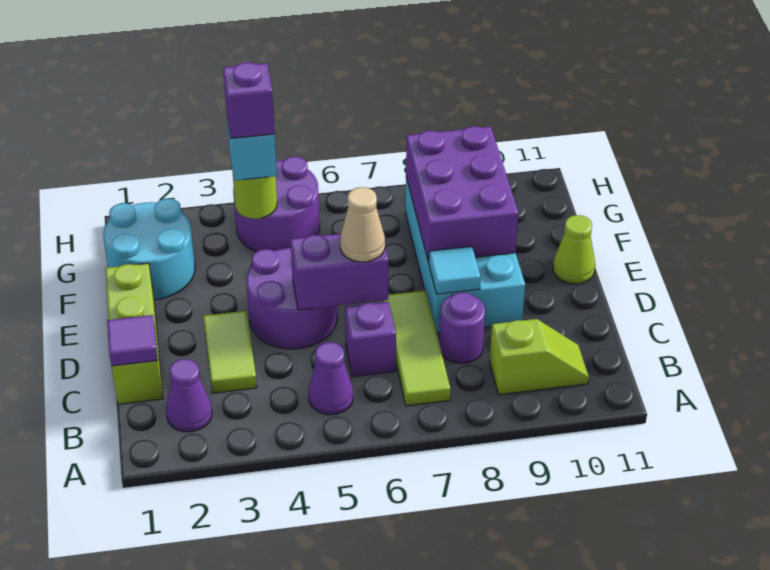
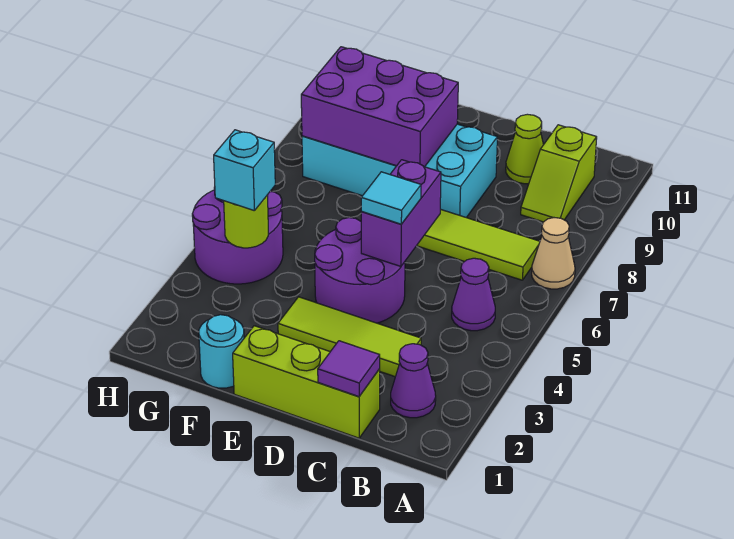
lime 1x2 slope [490,319,589,395] -> lime 1x2 slope turned to [521,125,597,222]
lime 1x2 tile [203,311,257,393] -> lime 1x3 tile [278,297,421,377]
purple 1x1 brick [345,302,396,377] -> none
purple 1x1 round brick [440,293,485,363] -> none
tan 1x1 cone [340,187,385,262] -> tan 1x1 cone moved to [532,218,575,289]
cyan 1x1 tile [428,246,481,294] -> cyan 1x1 tile moved to [361,172,421,224]
lime 1x1 cone [553,215,595,284] -> lime 1x1 cone moved to [506,114,544,184]
cyan 2x2 round brick [103,199,195,300] -> cyan 1x1 round brick [199,315,244,388]
purple 1x1 brick [223,62,275,138] -> none

